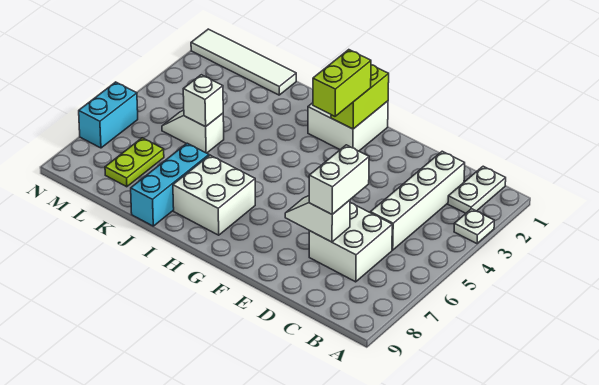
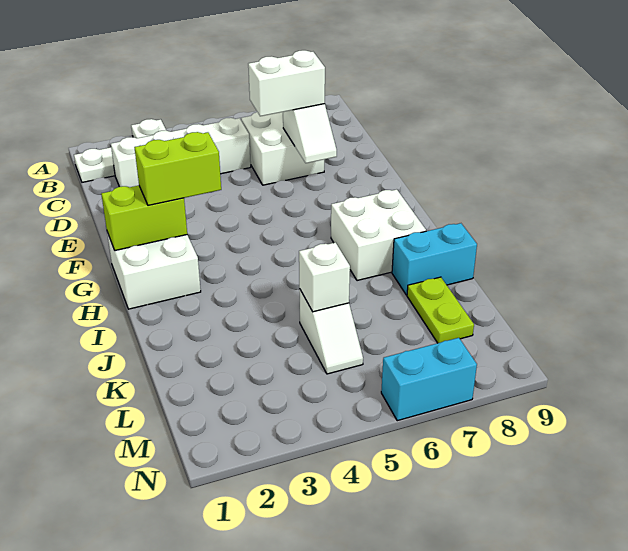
cyan 1x3 brick [131,143,209,226] -> cyan 1x2 brick [392,223,477,295]
white 1x4 tile [191,29,296,95] -> none
lime 1x2 plate [105,138,164,187] -> lime 1x2 plate turned to [407,277,474,343]

